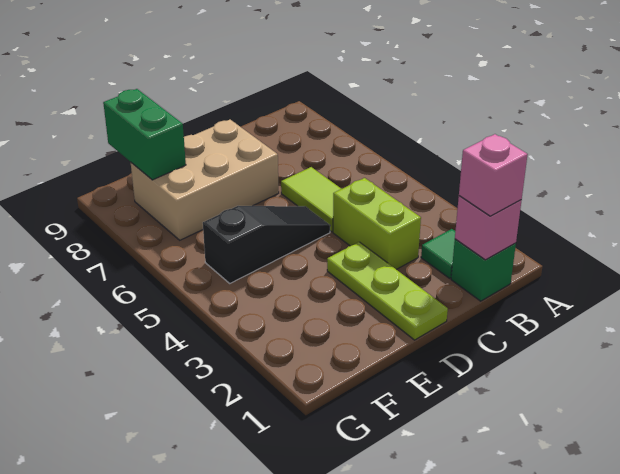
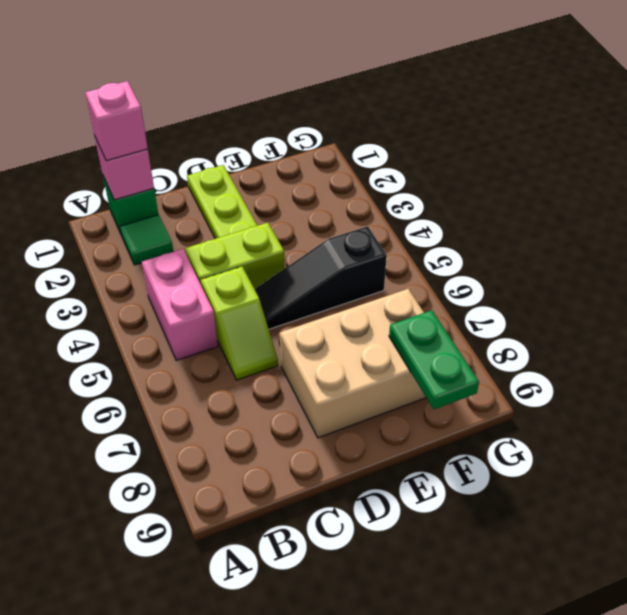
none -> pink 1x2 brick [142,249,218,361]
lime 1x2 brick [333,178,421,269] -> lime 1x2 brick turned to [185,223,285,289]
lime 1x2 tile [281,167,341,232] -> lime 1x2 slope [201,267,278,380]
green 1x2 brick [103,89,186,180] -> green 1x2 plate [389,310,479,409]

